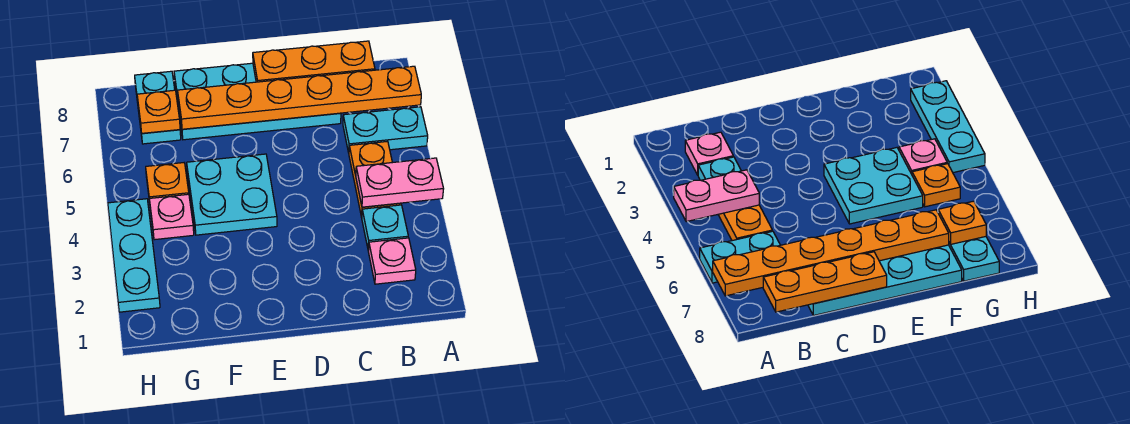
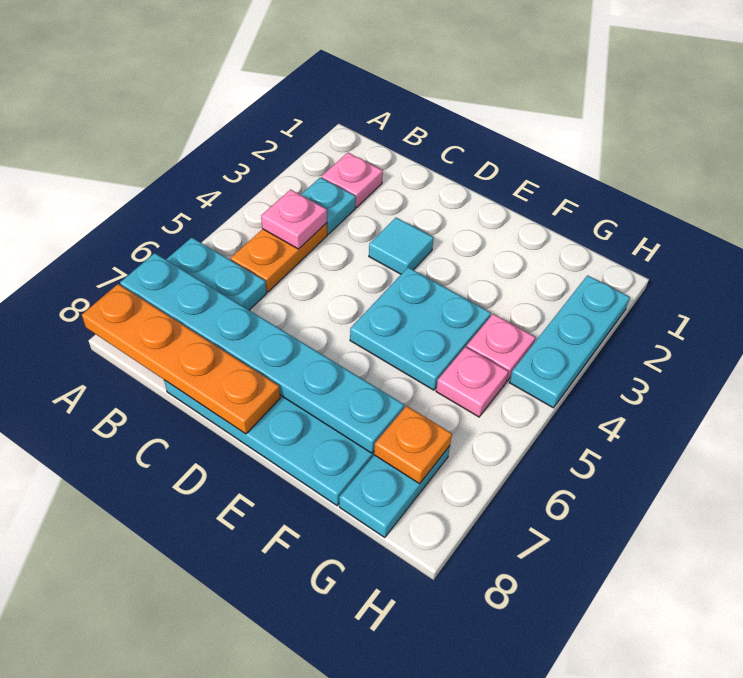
pink 1x2 plate [356,158,443,207] -> pink 1x1 plate [261,190,327,249]
orange 1x6 plate [178,66,421,129] -> cyan 1x6 plate [120,253,404,453]
orange 1x3 plate [253,41,375,82] -> orange 1x4 plate [82,284,280,434]
none -> cyan 1x1 tile [369,218,434,274]
orange 1x1 plate [146,163,189,202] -> pink 1x1 plate [436,347,509,417]

